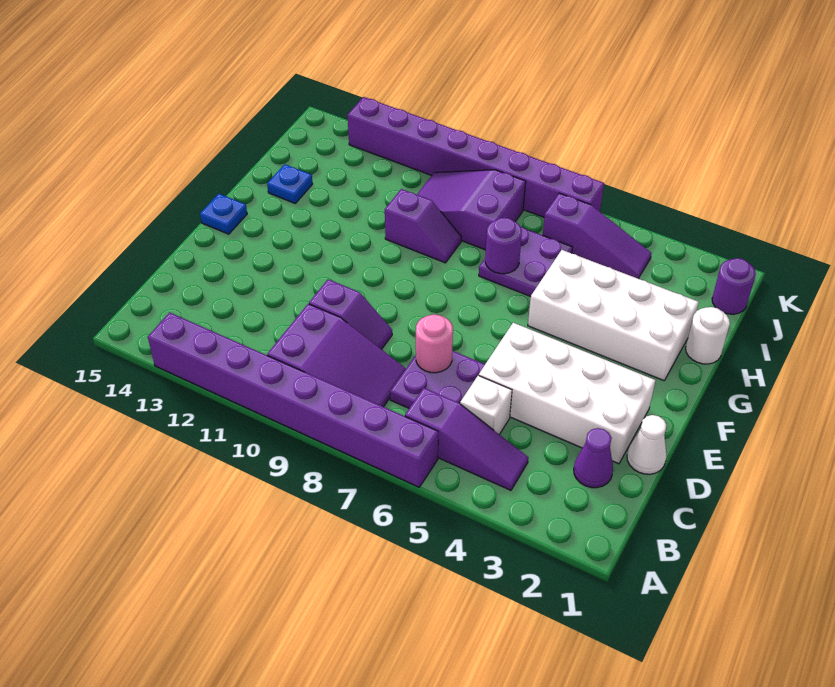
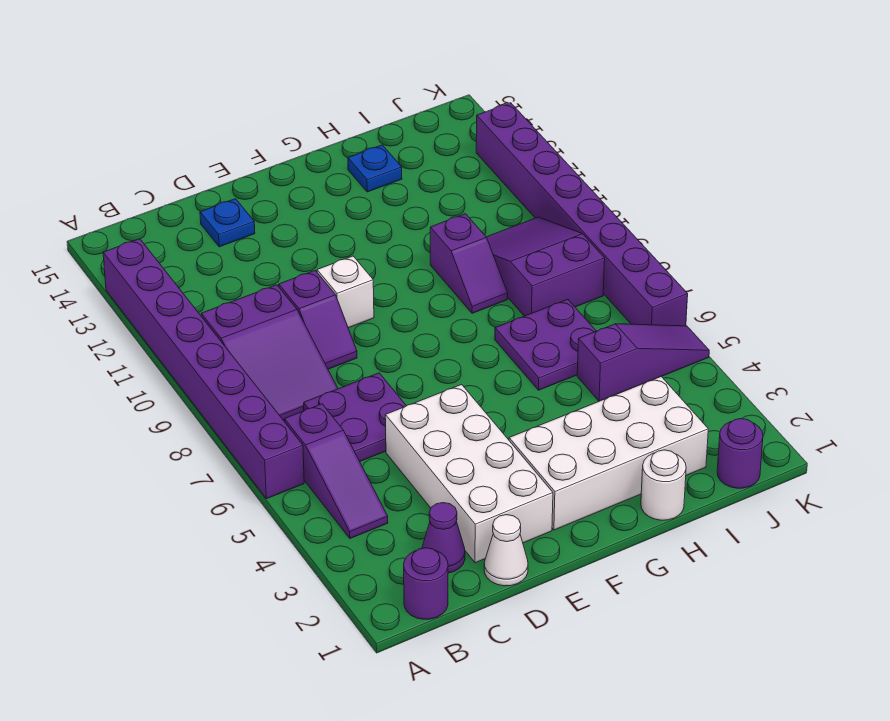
white 1x1 brick [460,375,512,435] -> white 1x1 brick moved to [317,256,374,328]
pink 1x1 round brick [416,314,453,373] -> none
blue 1x1 plate [200,194,247,234] -> blue 1x1 plate moved to [200,199,255,247]
white 2x4 brick [528,250,699,381] -> white 2x4 brick turned to [509,377,708,530]
purple 1x1 round brick [485,218,522,274] -> purple 1x1 round brick moved to [404,548,448,619]
purple 1x3 slope [543,193,651,279] -> purple 1x3 slope turned to [577,324,709,401]

